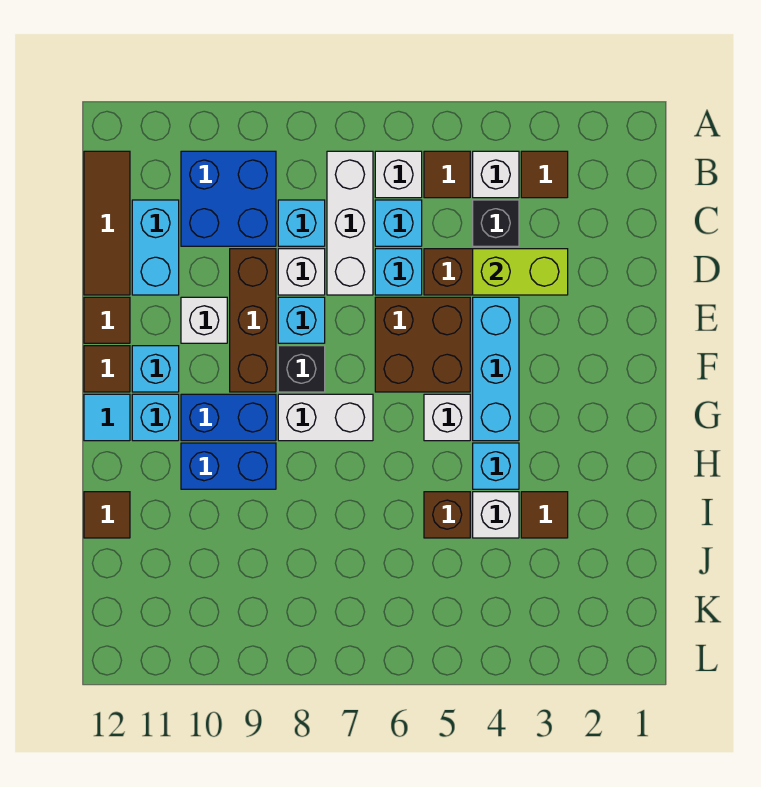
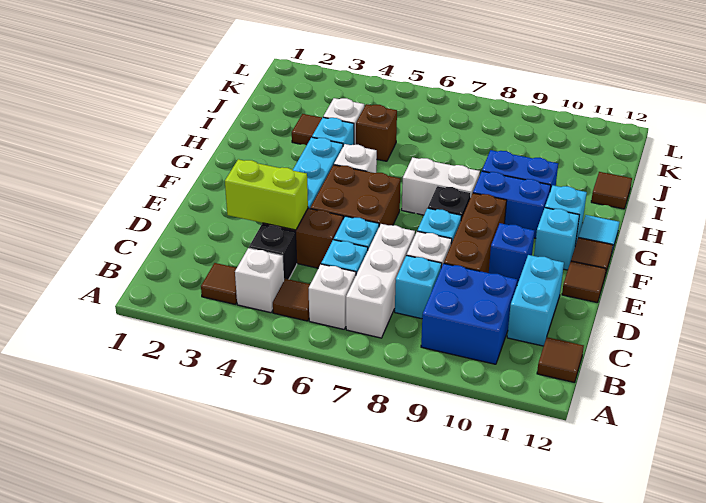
brown 1x3 tile [84,151,130,295] -> brown 1x1 tile [537,337,584,383]
white 1x1 brick [181,297,227,343] -> blue 1x1 brick [489,223,535,285]

